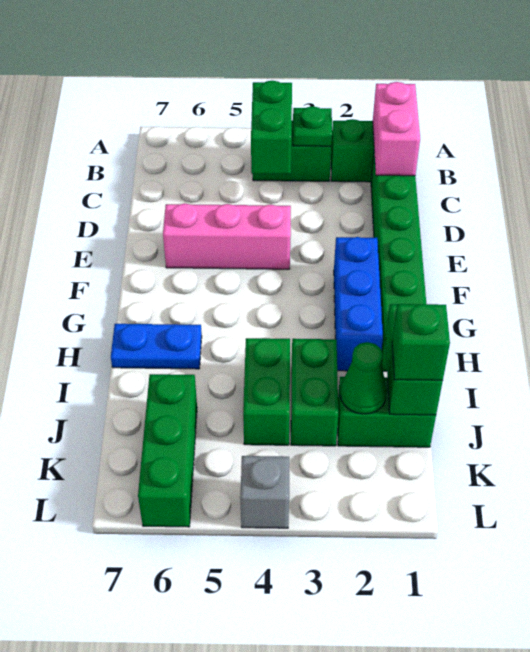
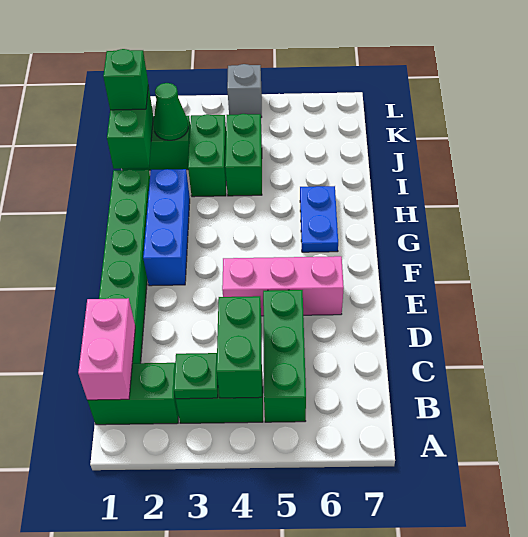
blue 1x2 plate [111,324,202,369] -> blue 1x2 plate turned to [300,186,338,252]
green 1x3 brick [138,374,197,527] -> green 1x3 brick moved to [263,290,306,422]

